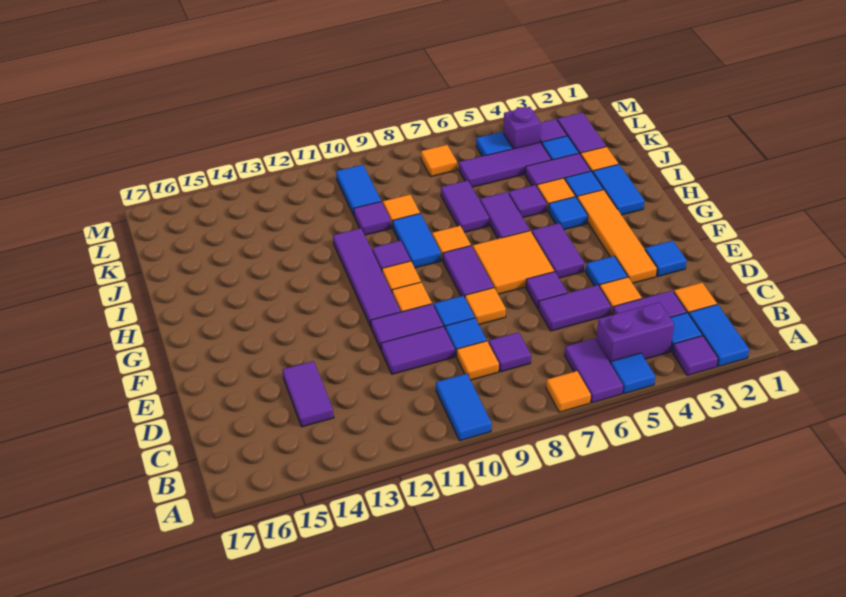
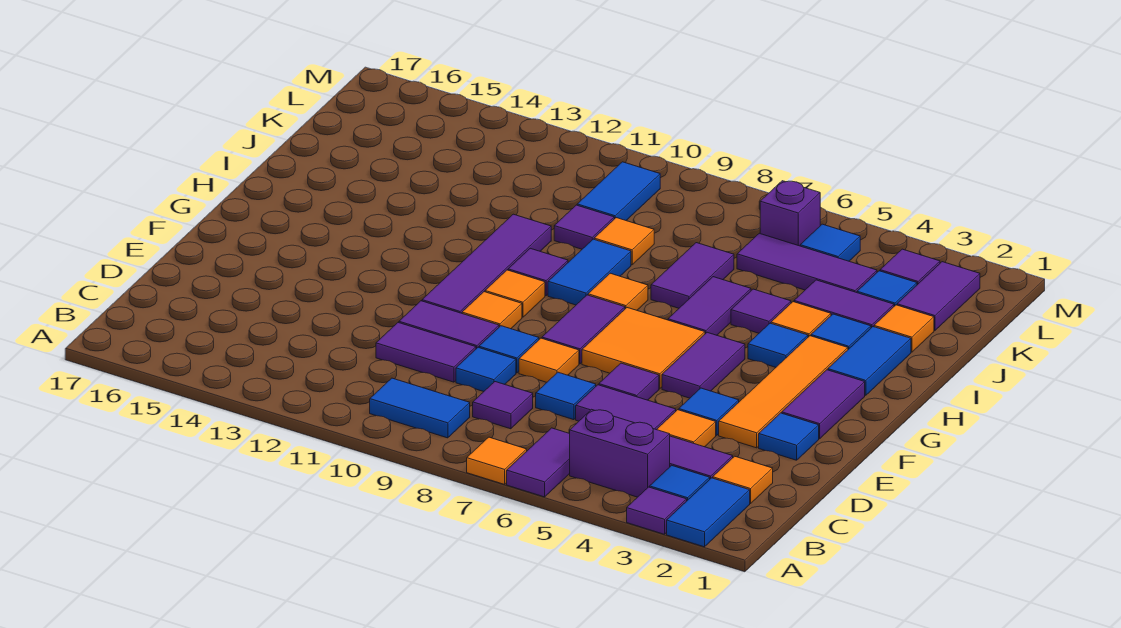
blue 1x1 tile [611,353,655,394] -> blue 1x1 tile moved to [536,372,596,420]
blue 1x2 tile [436,374,492,441] -> blue 1x2 tile turned to [370,378,470,438]
orange 1x1 tile [457,341,499,380] -> none
purple 1x2 tile [282,361,334,427] -> purple 1x2 tile moved to [782,370,865,439]
purple 1x1 brick [504,107,541,149] -> purple 1x1 brick moved to [760,181,820,246]
orange 1x1 tile [421,145,457,177] -> none

